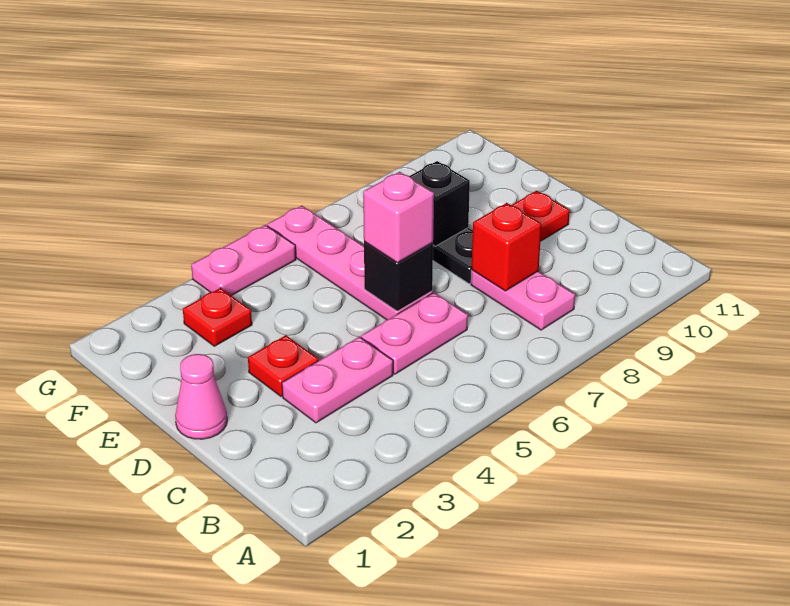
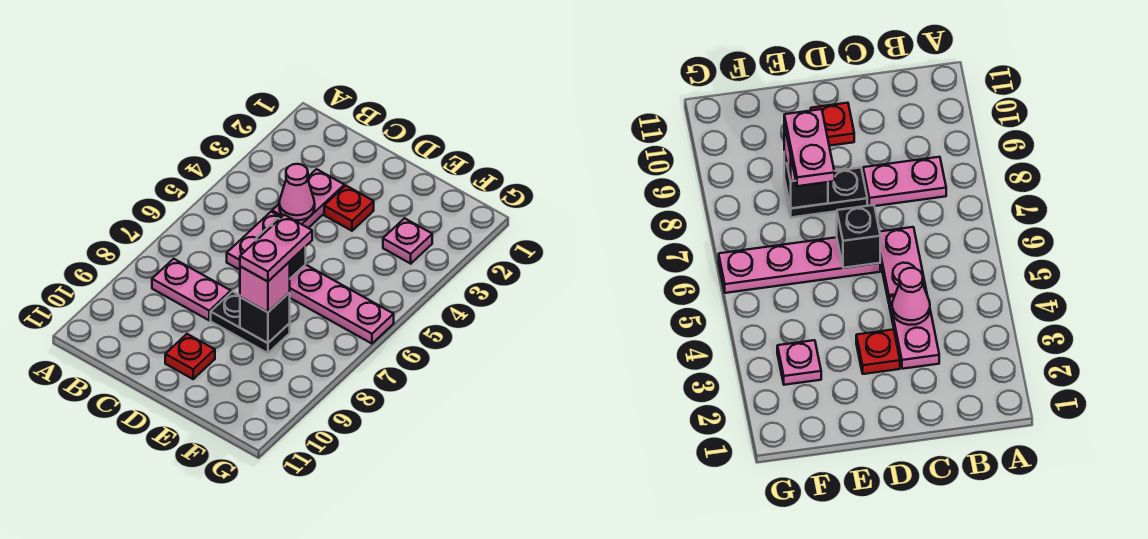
red 1x1 brick [472,203,541,291] -> none
pink 1x1 cone [175,354,227,439] -> pink 1x1 cone moved to [279,164,315,220]
pink 1x1 brick [363,172,434,263] -> pink 1x1 brick moved to [240,262,290,312]
red 1x1 plate [183,288,252,346] -> pink 1x1 plate [383,218,432,264]
pink 1x2 plate [191,225,296,296] -> pink 1x2 plate moved to [240,215,312,281]

